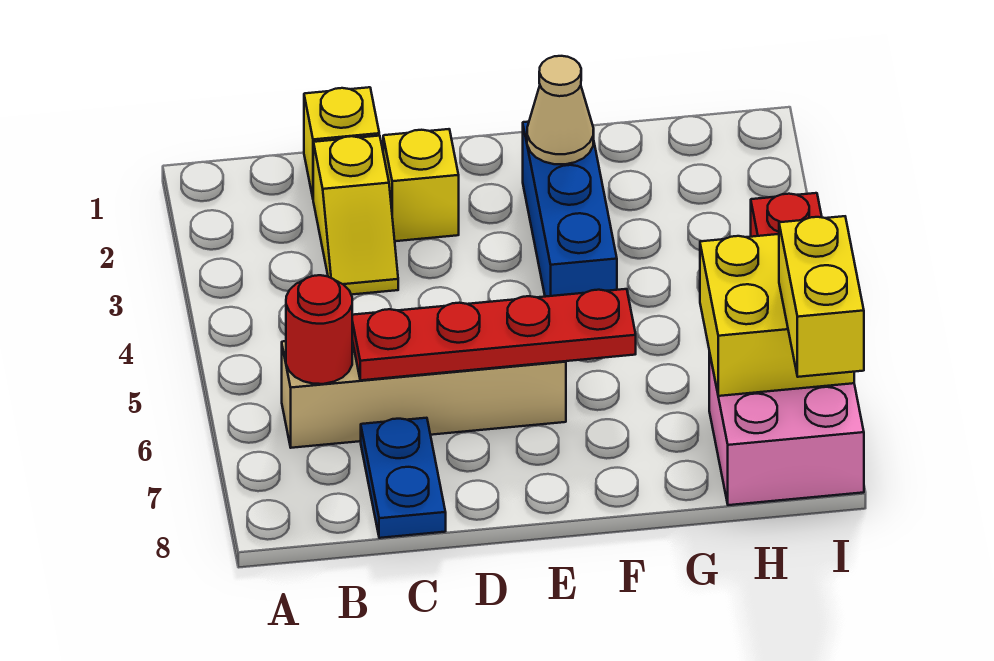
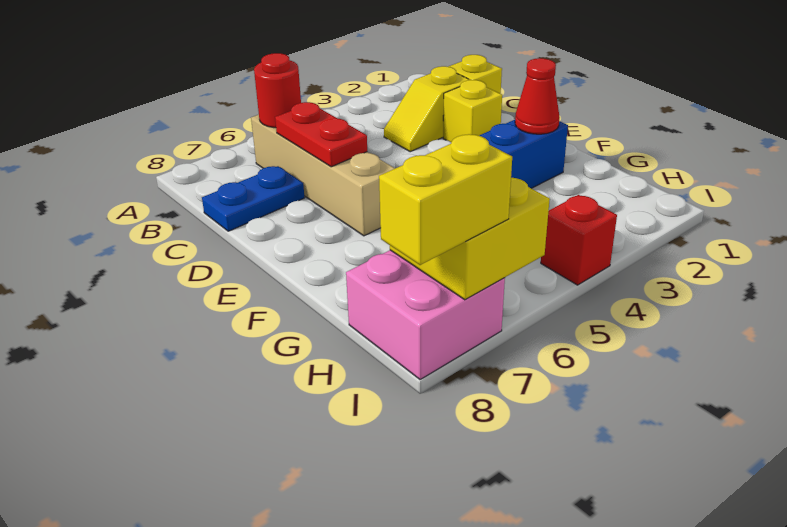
red 1x4 plate [352,289,636,380] -> red 1x2 plate [275,102,367,167]
tan 1x1 cone [527,56,594,164] -> red 1x1 cone [515,58,560,134]

